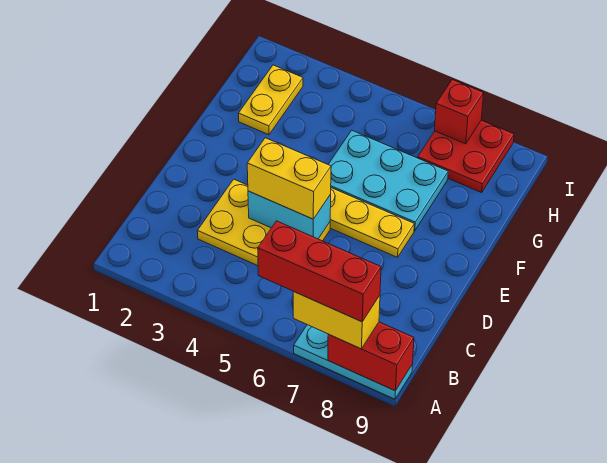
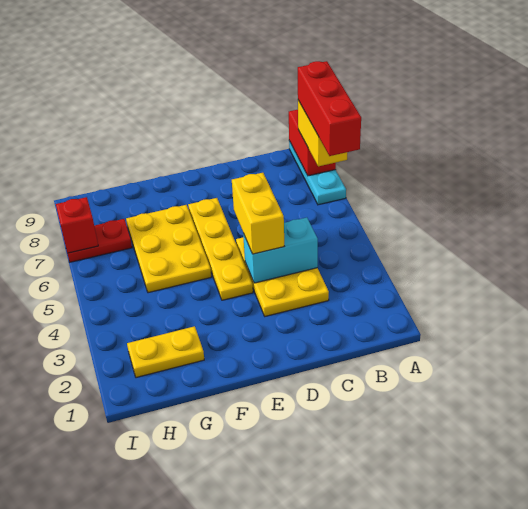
cyan 1x2 brick [248,191,331,239] -> cyan 1x2 brick turned to [243,218,318,283]
cyan 2x3 plate [328,130,448,231] -> yellow 2x3 plate [126,205,211,293]
red 2x2 plate [418,120,514,193] -> red 1x2 plate [67,219,132,262]

